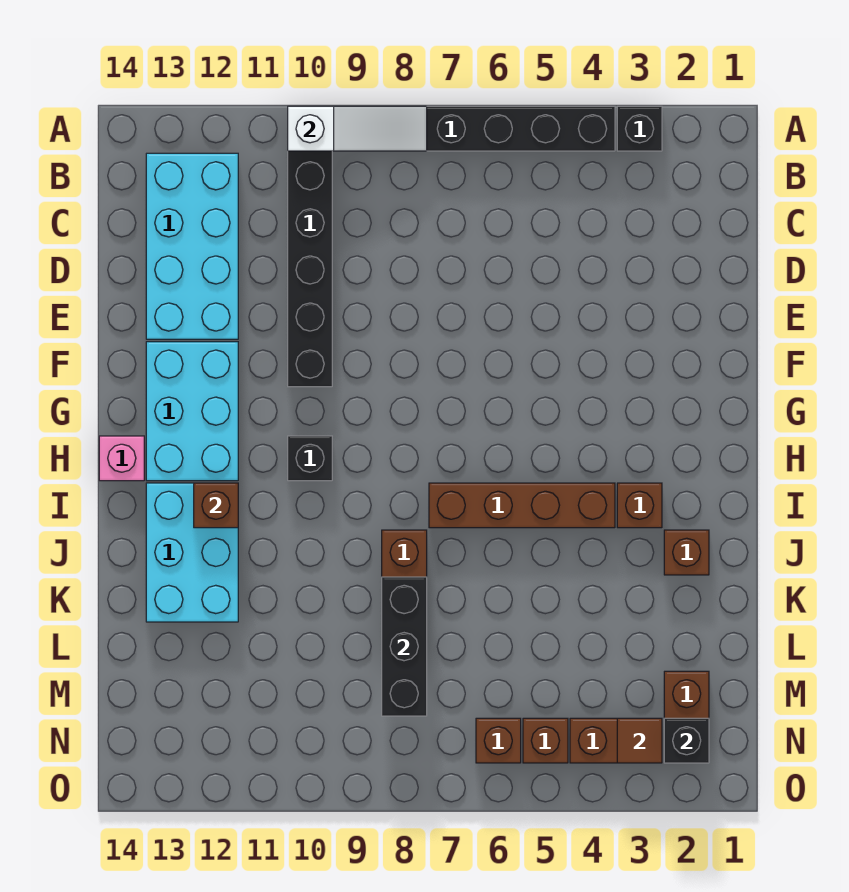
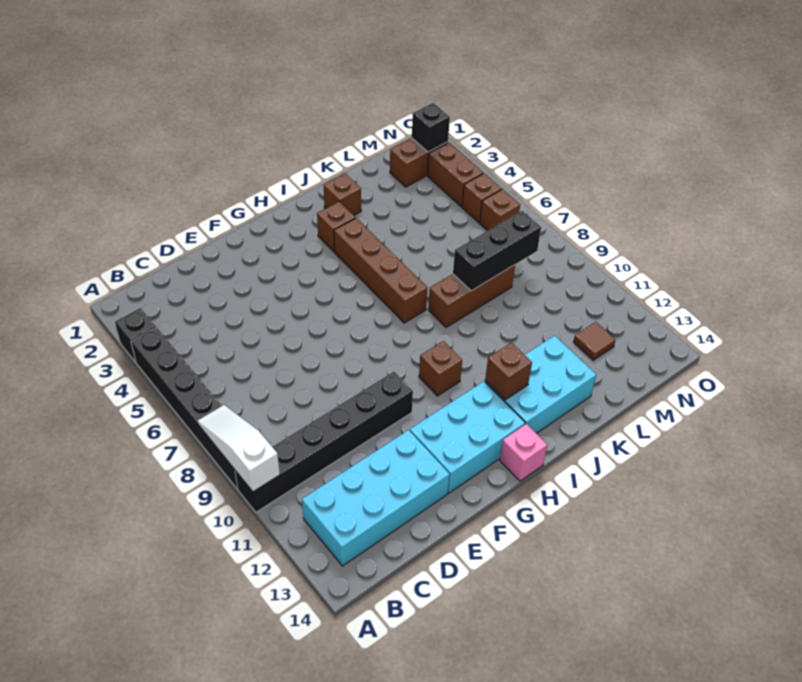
black 1x1 brick [288,436,332,481] -> brown 1x1 brick [419,341,462,396]
brown 1x1 tile [617,718,662,763] -> brown 1x1 tile moved to [574,322,616,360]

